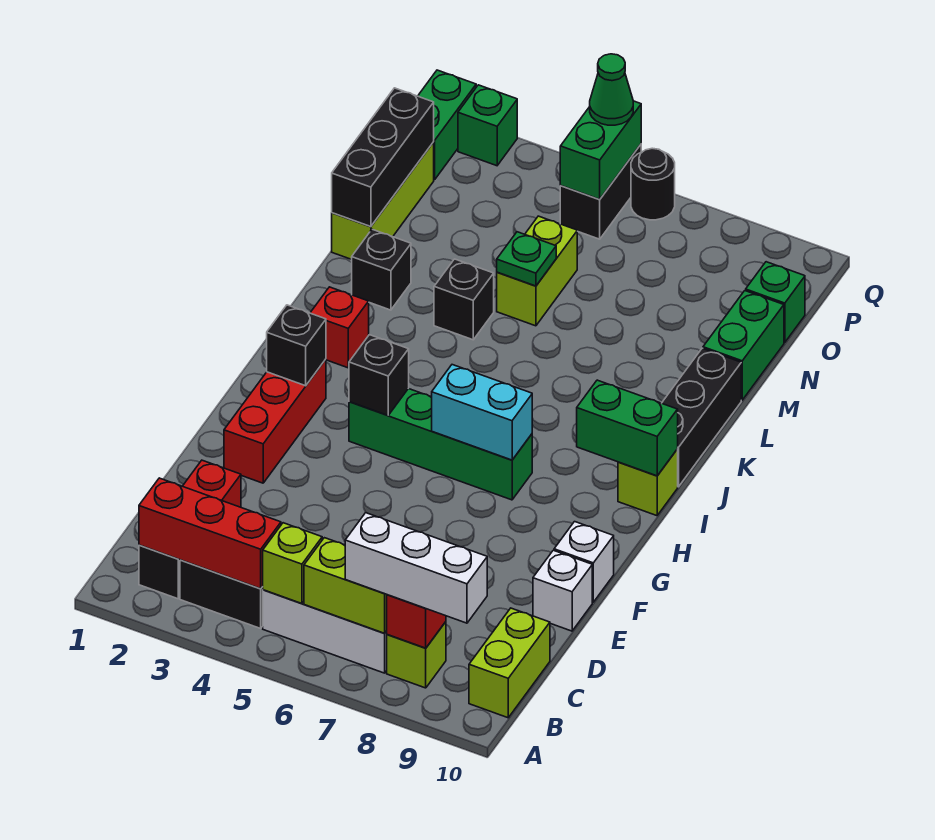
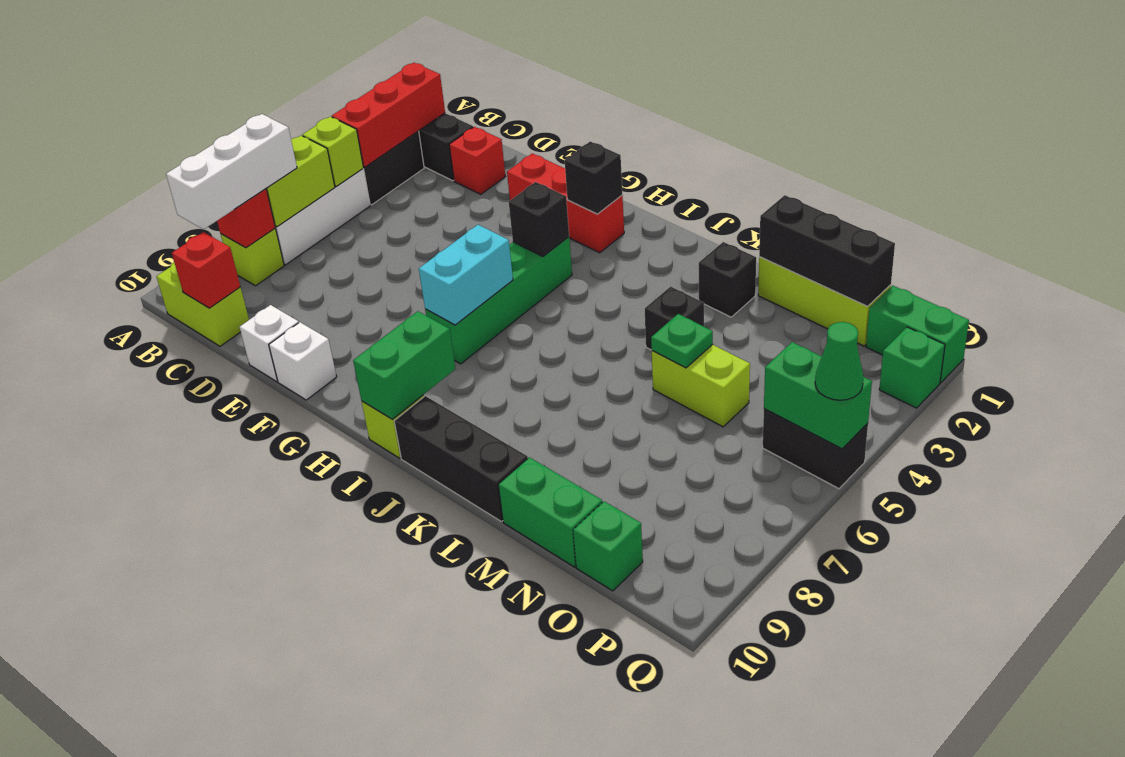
red 1x1 brick [310,287,369,368] -> red 1x1 brick moved to [172,232,240,308]
black 1x1 round brick [631,148,675,220] -> none

